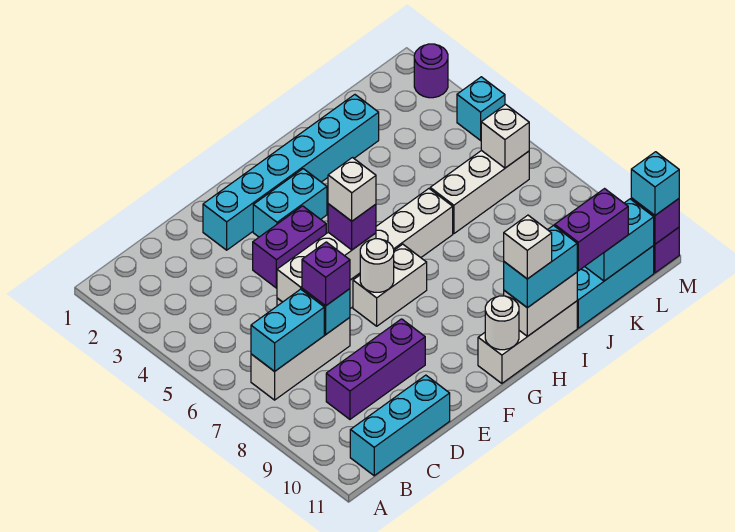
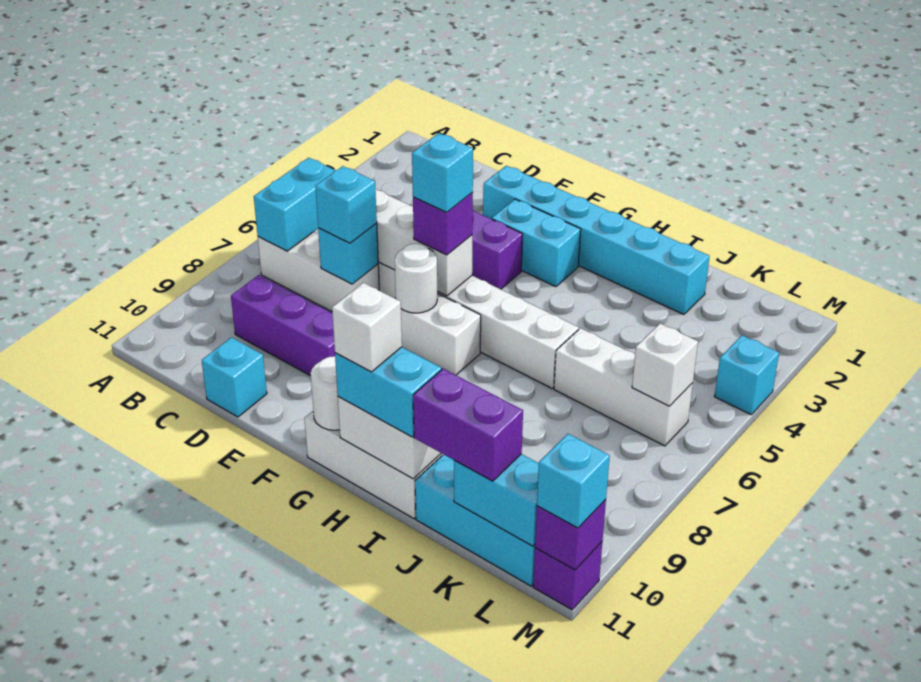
cyan 1x2 brick [251,289,324,371] -> cyan 1x2 brick turned to [254,158,335,251]
cyan 1x3 brick [350,375,450,476] -> cyan 1x1 brick [202,337,267,417]
purple 1x1 brick [302,242,350,306] -> cyan 1x1 brick [315,166,377,243]
white 1x1 brick [328,158,376,221] -> cyan 1x1 brick [412,133,473,212]
purple 1x1 round brick [414,44,448,98] -> none

